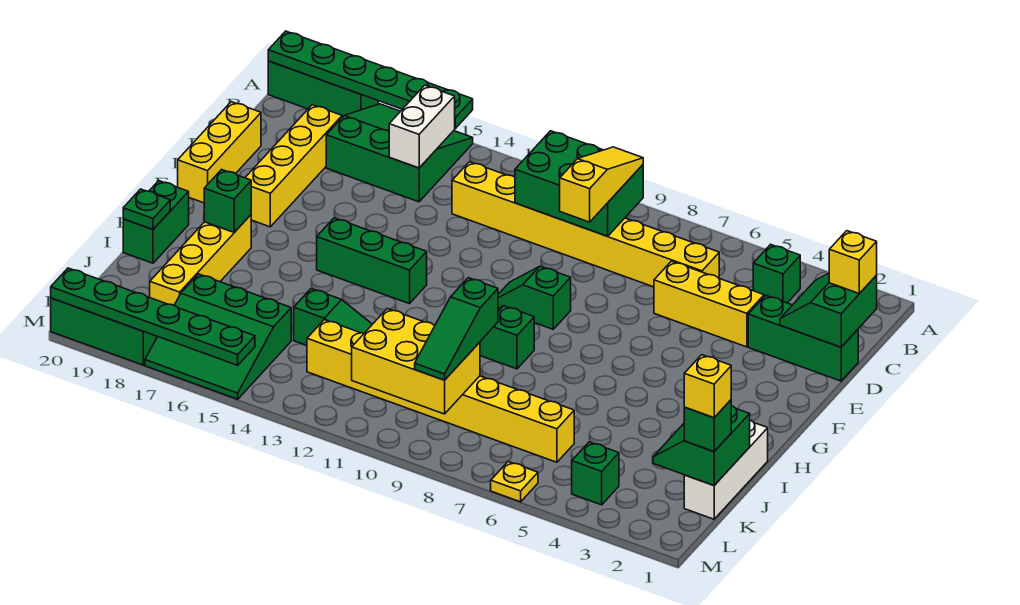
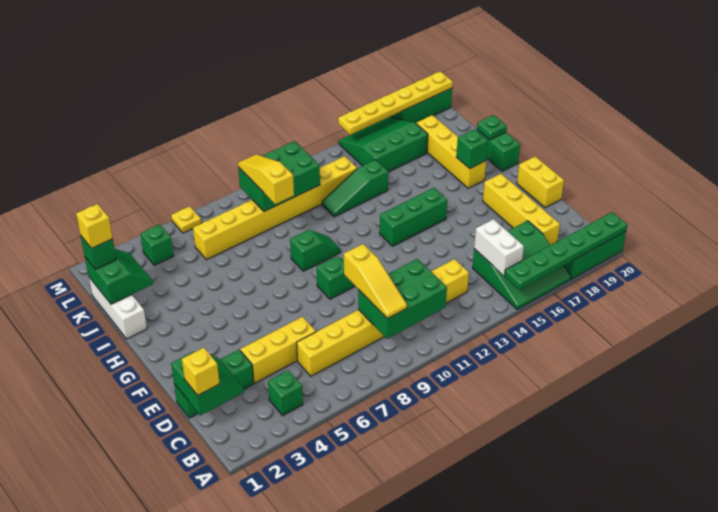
yellow 1x3 brick [178,102,261,203] -> yellow 1x2 brick [517,156,564,208]
green 1x3 slope [415,278,498,380] -> yellow 1x3 slope [238,154,294,204]
yellow 2x3 brick [352,309,480,414] -> green 2x3 brick [238,141,320,211]
green 1x6 plate [51,268,255,365] -> yellow 1x6 plate [338,71,453,135]

